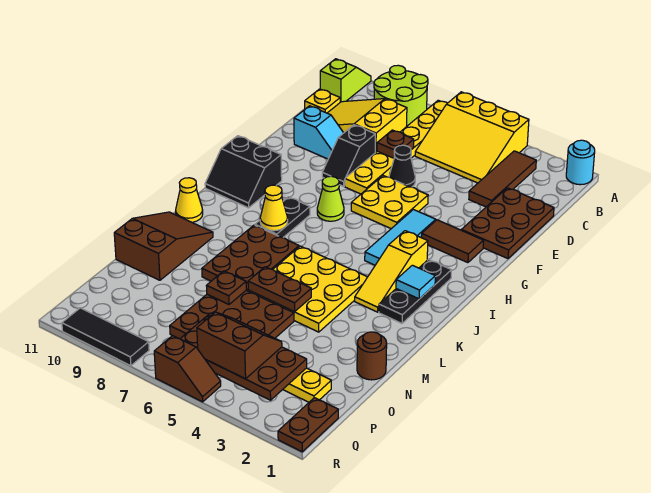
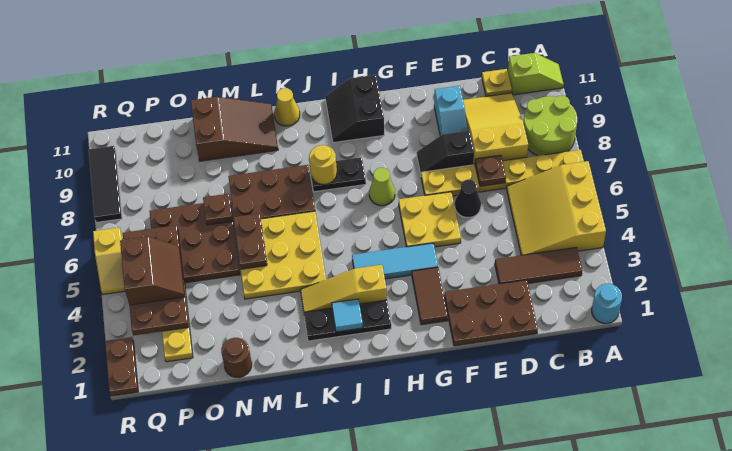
yellow 1x1 cone [260,185,288,231] -> yellow 1x1 round brick [309,145,337,184]
brown 1x2 plate [278,398,338,452] -> brown 1x2 plate turned to [105,337,138,396]
brown 1x2 slope [154,336,221,402] -> yellow 1x2 slope [93,228,125,295]

